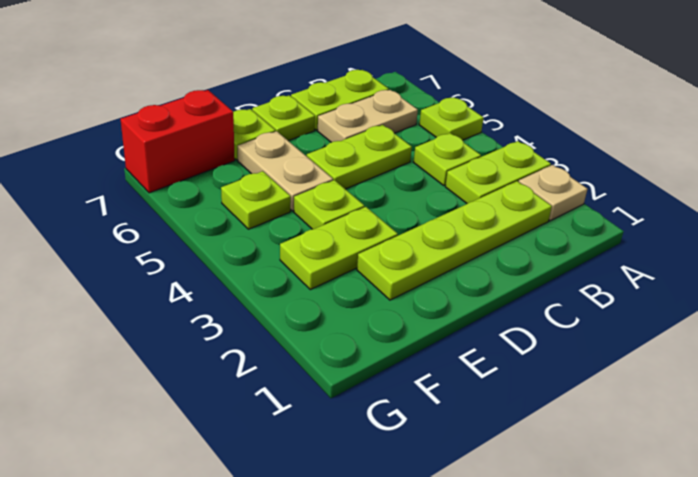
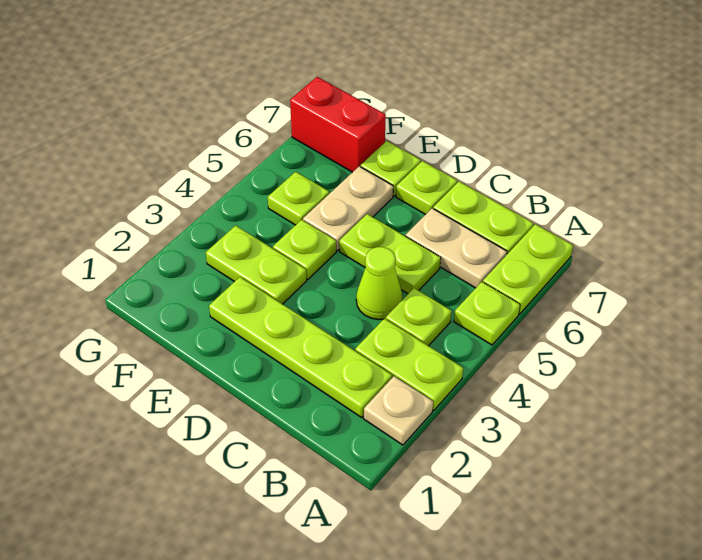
none -> lime 1x2 plate [483,224,573,314]
none -> lime 1x1 cone [356,247,403,320]

